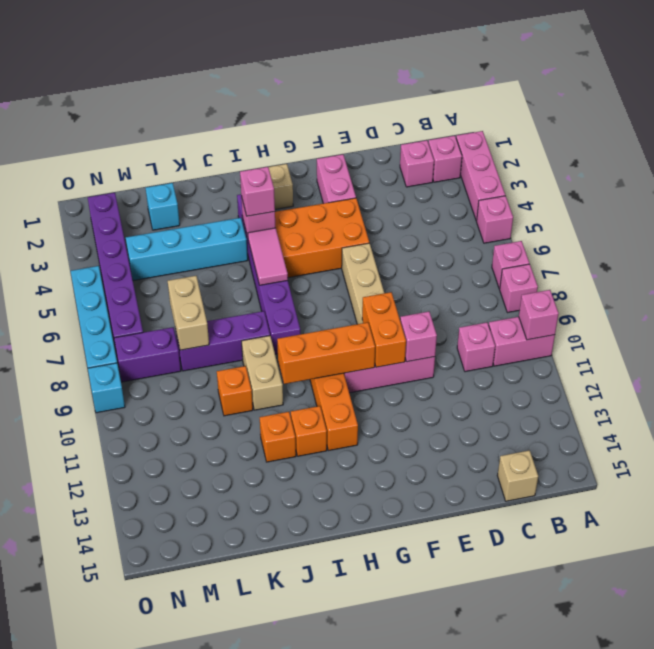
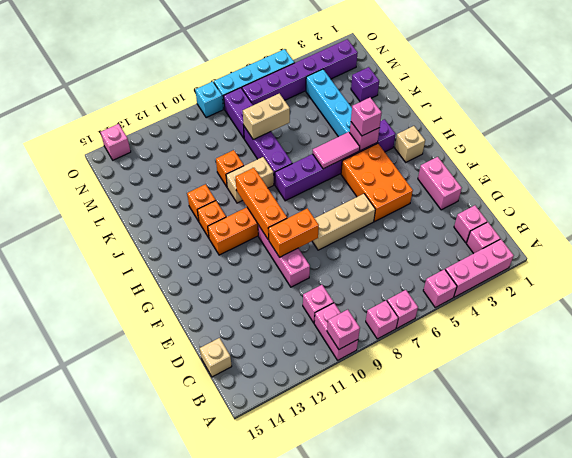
pink 1x1 brick [400,312,437,362] -> pink 1x1 brick moved to [101,124,131,160]
pink 1x2 brick [317,154,356,204] -> pink 1x2 brick turned to [418,157,462,210]
cyan 1x1 brick [146,183,180,230] -> purple 1x1 brick [351,67,379,102]

